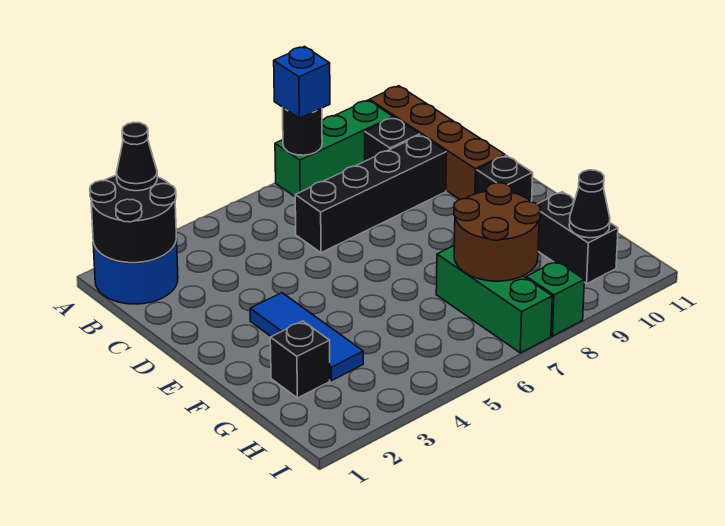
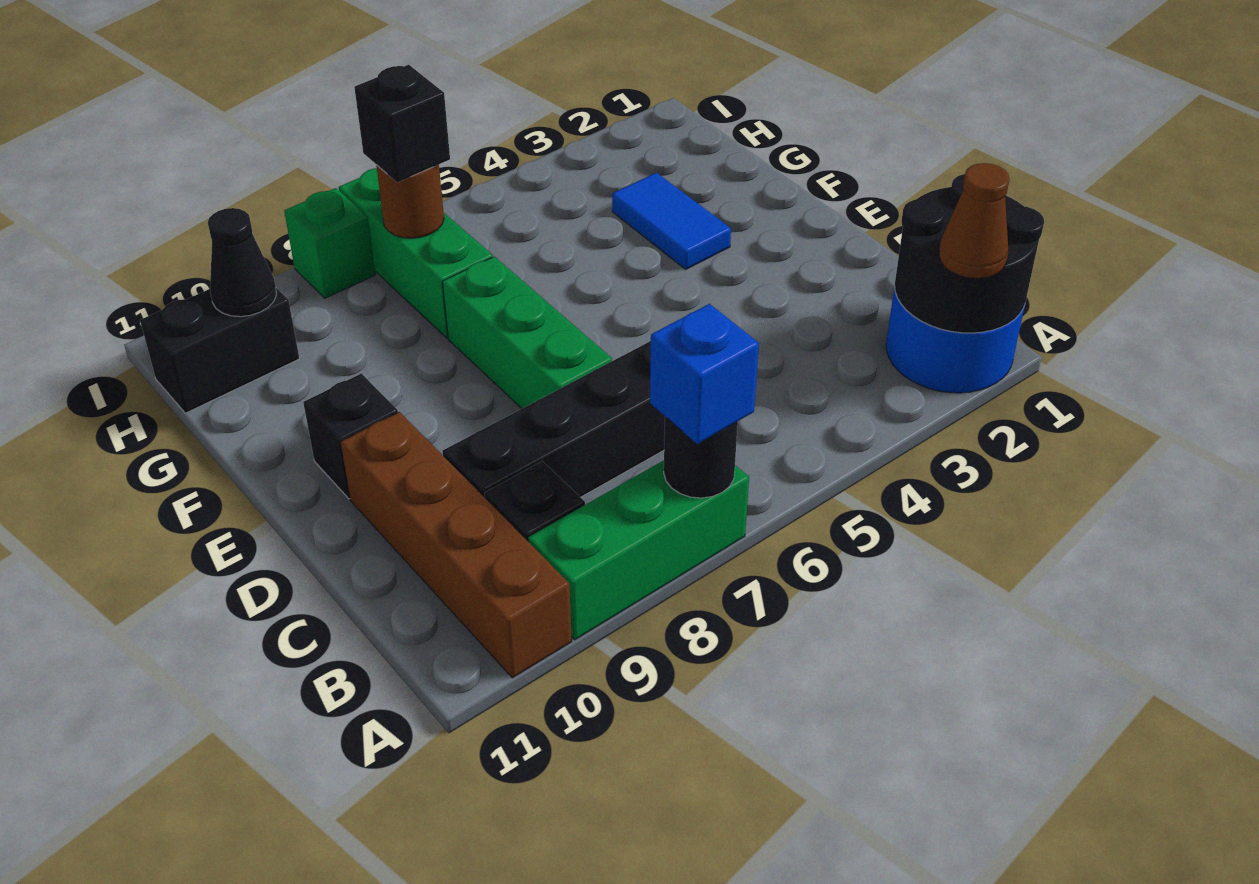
black 1x1 cone [116,122,157,191] -> brown 1x1 cone [939,163,1009,278]
none -> green 1x3 brick [443,257,612,408]
blue 1x3 tile [250,293,363,381] -> blue 1x2 tile [612,173,731,269]
black 1x1 brick [270,321,330,398] -> black 1x1 brick moved to [354,65,450,182]
brown 2x2 round brick [454,183,541,281] -> brown 1x1 round brick [376,165,444,238]
black 1x2 brick [538,192,618,284] -> black 1x2 brick turned to [140,288,299,413]

